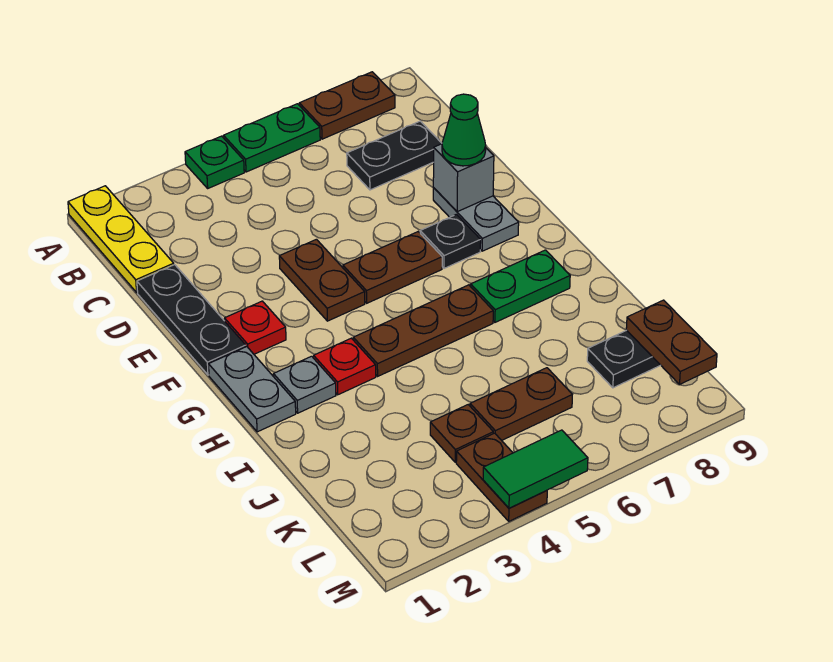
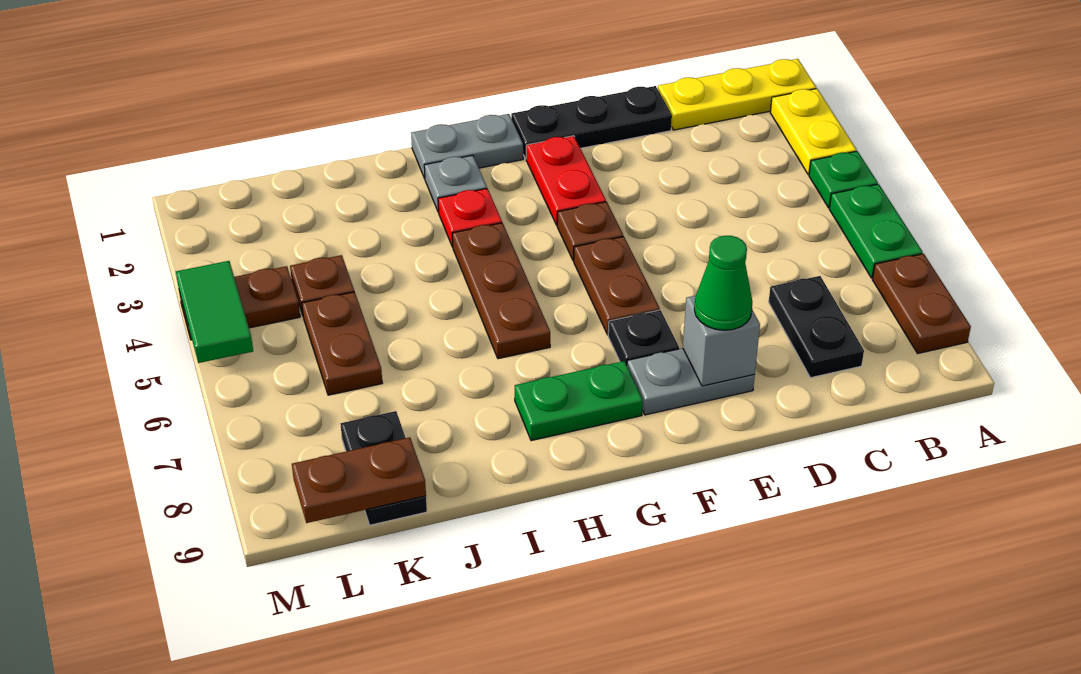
none -> yellow 1x2 plate [770,89,857,175]
brown 1x2 plate [279,239,365,321] -> brown 1x1 plate [557,202,623,261]
red 1x1 plate [224,301,286,354] -> red 1x2 plate [526,136,606,225]
green 1x2 plate [471,250,570,322] -> green 1x2 plate turned to [515,361,643,441]

